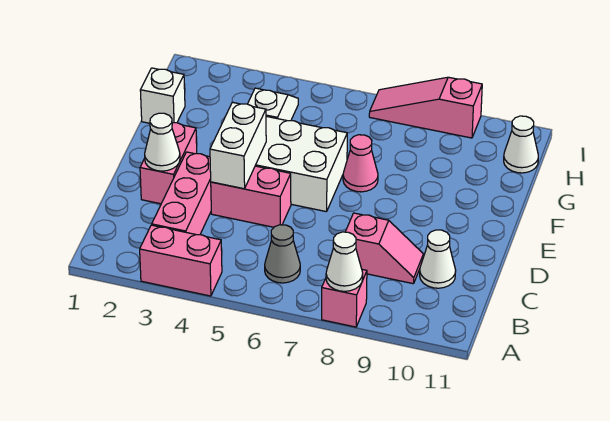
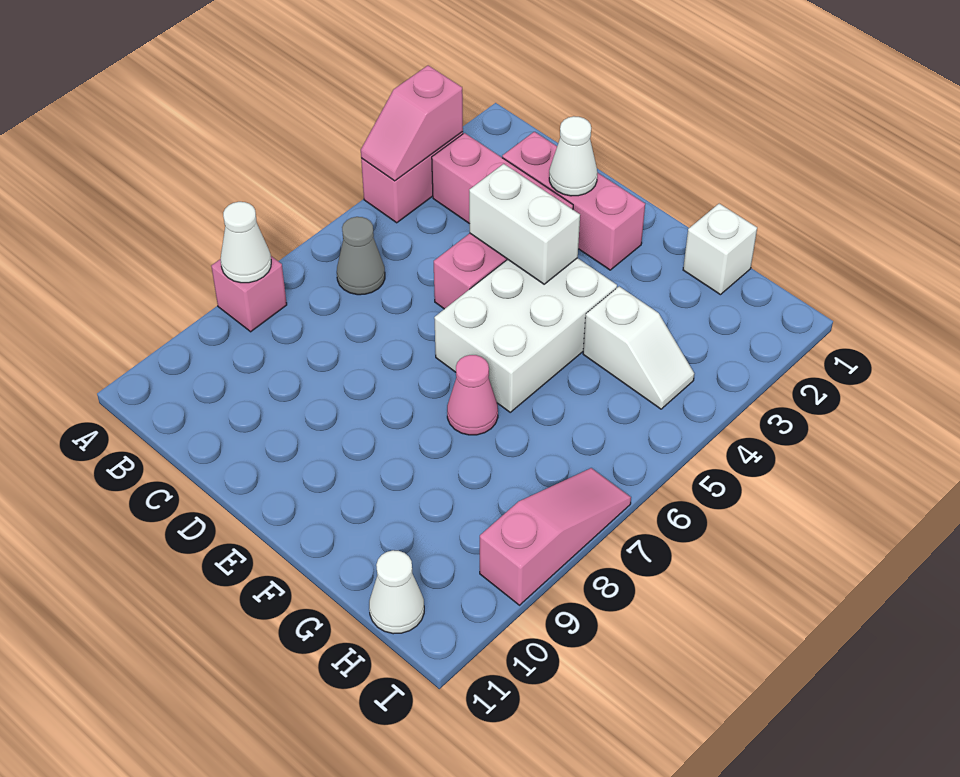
pink 1x2 slope [346,213,423,284] -> pink 1x2 slope moved to [361,65,463,181]
white 1x1 cone [420,230,456,288] -> none
pink 1x2 brick [140,123,197,204] -> pink 1x3 brick [502,132,645,270]

